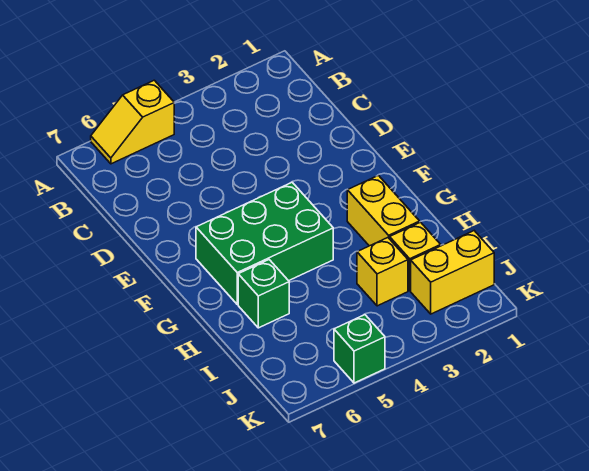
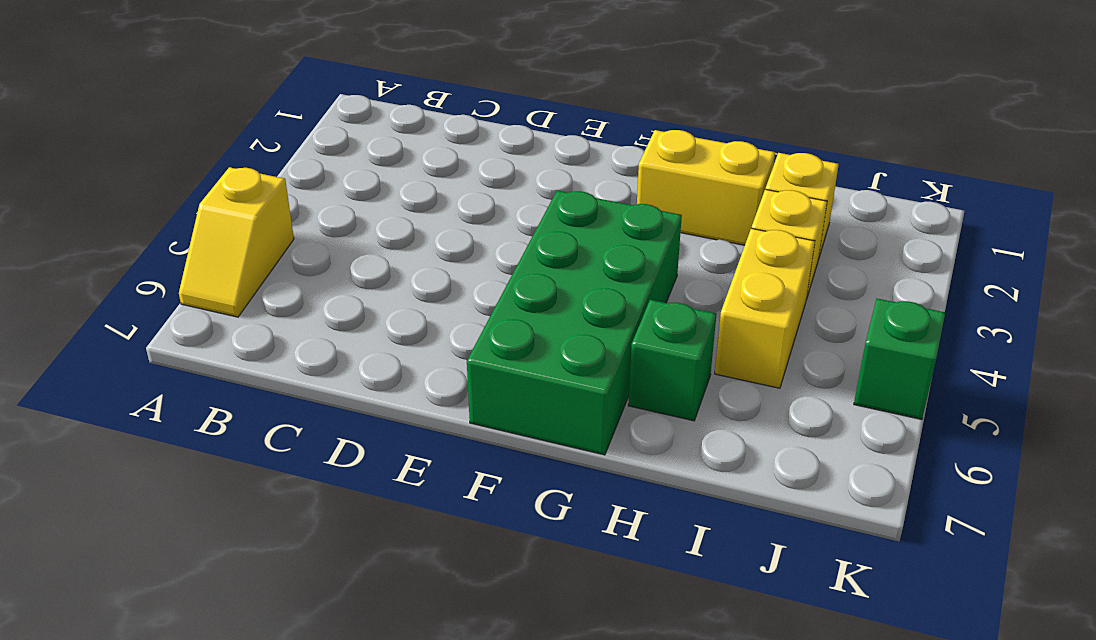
green 2x3 brick [196,182,333,304] -> green 2x4 brick [467,190,682,455]
yellow 1x2 brick [411,231,494,314] -> yellow 1x2 brick moved to [715,228,815,388]

